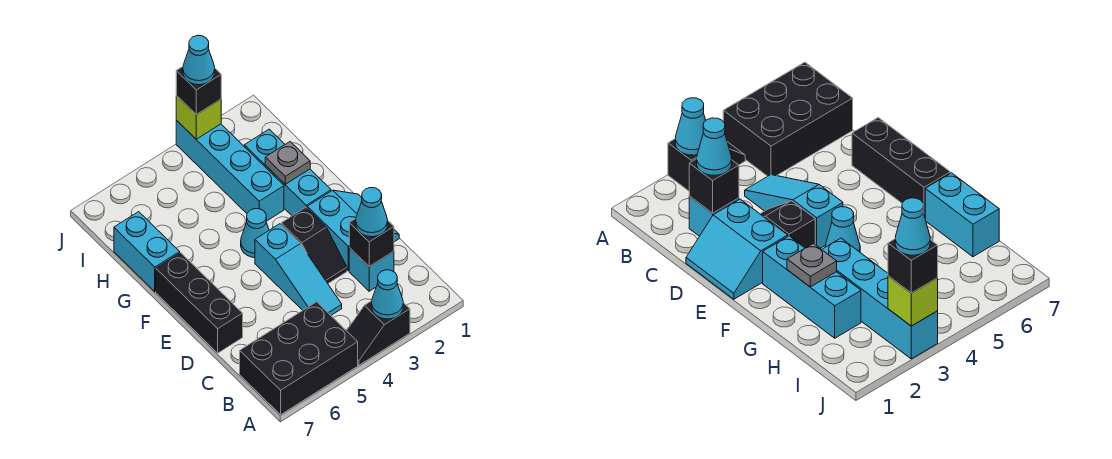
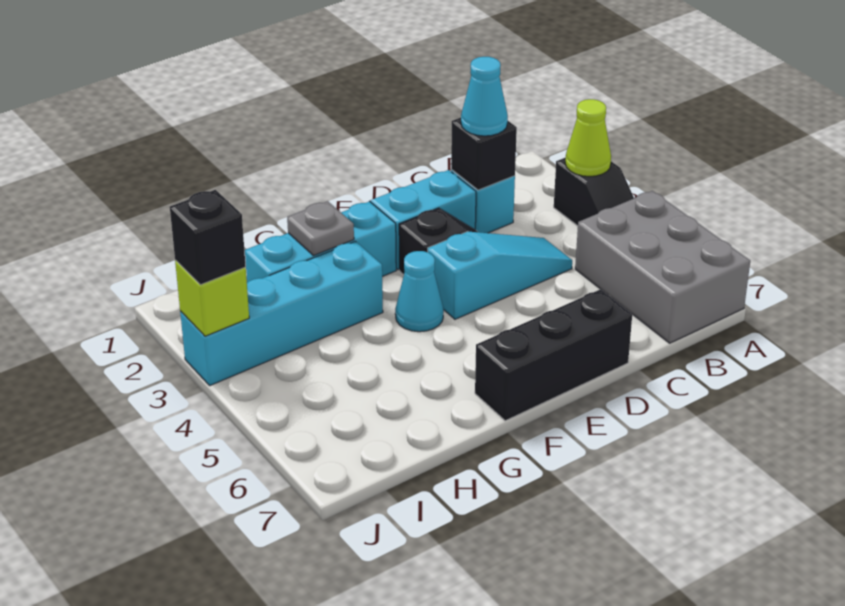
cyan 1x1 cone [372,270,403,319] -> lime 1x1 cone [565,99,611,176]
black 2x3 brick [240,302,358,415] -> grey 2x3 brick [575,191,750,343]
cyan 1x2 brick [114,212,180,291] -> none
cyan 1x1 cone [183,35,215,85] -> none

